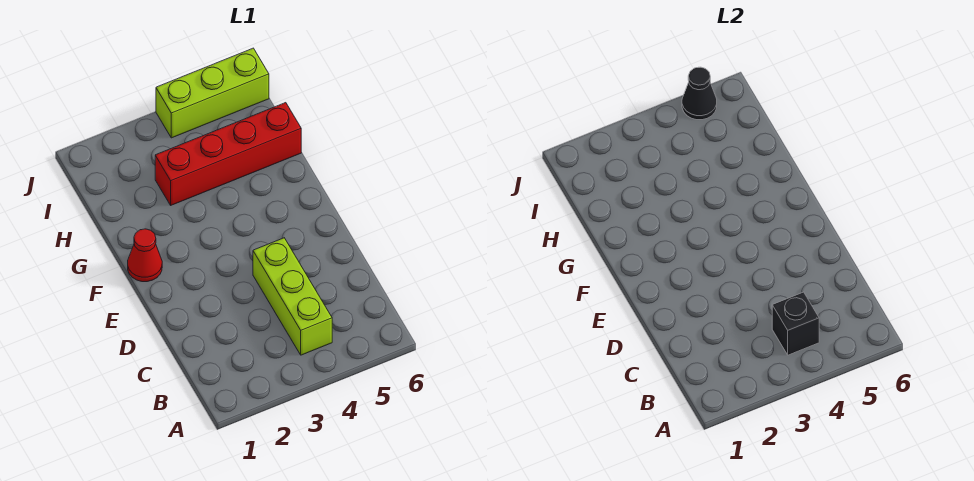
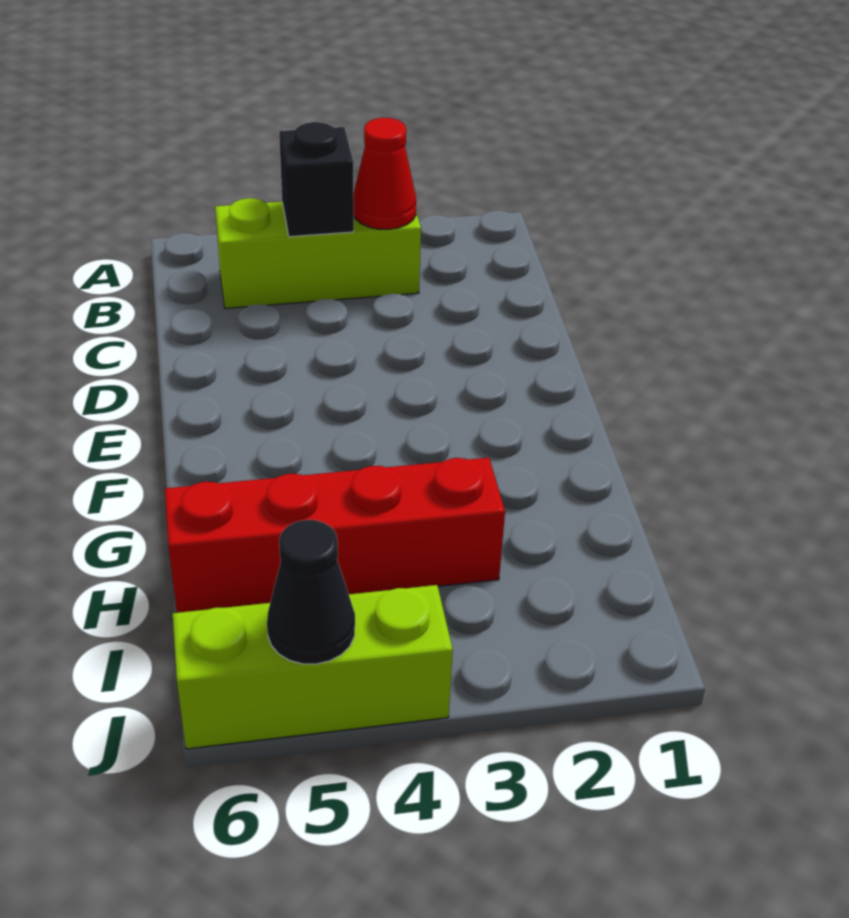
lime 1x3 brick [253,238,332,355] -> lime 1x3 brick turned to [215,198,421,308]
red 1x1 cone [128,229,162,282] -> red 1x1 cone moved to [353,118,416,229]

